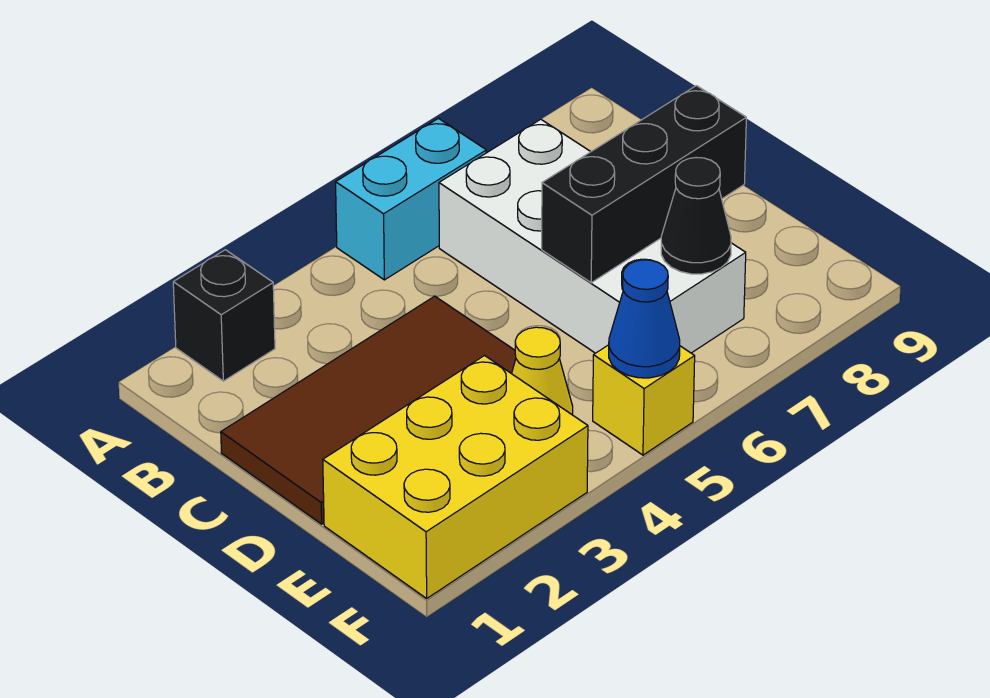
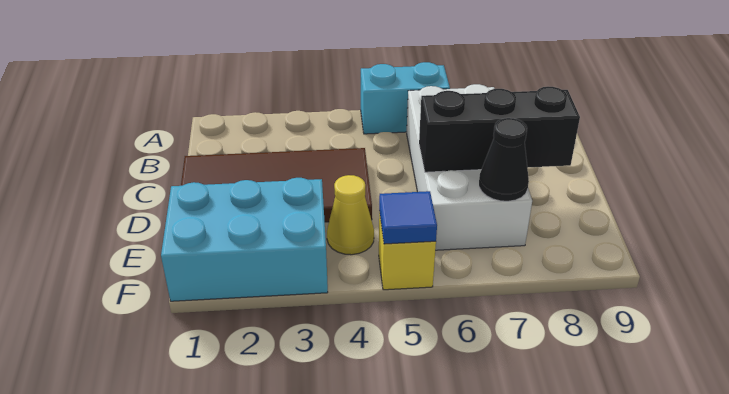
black 1x1 brick [173,250,275,381] -> none
yellow 2x3 brick [323,356,588,598] -> cyan 2x3 brick [161,178,328,301]
blue 1x1 cone [609,260,680,378] -> blue 1x1 tile [379,191,437,244]

